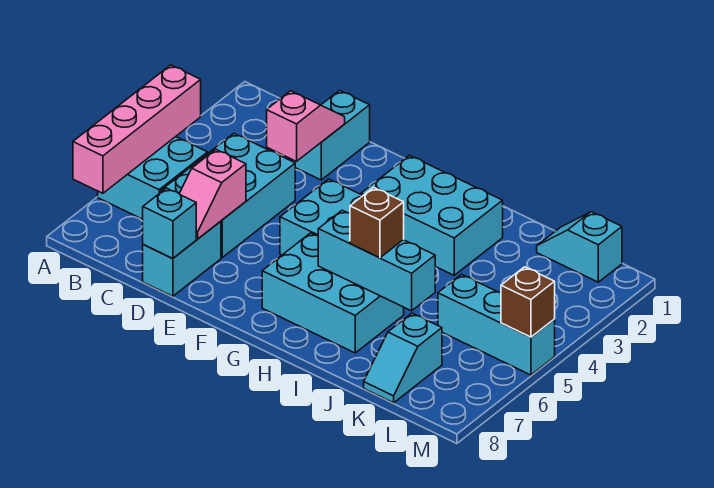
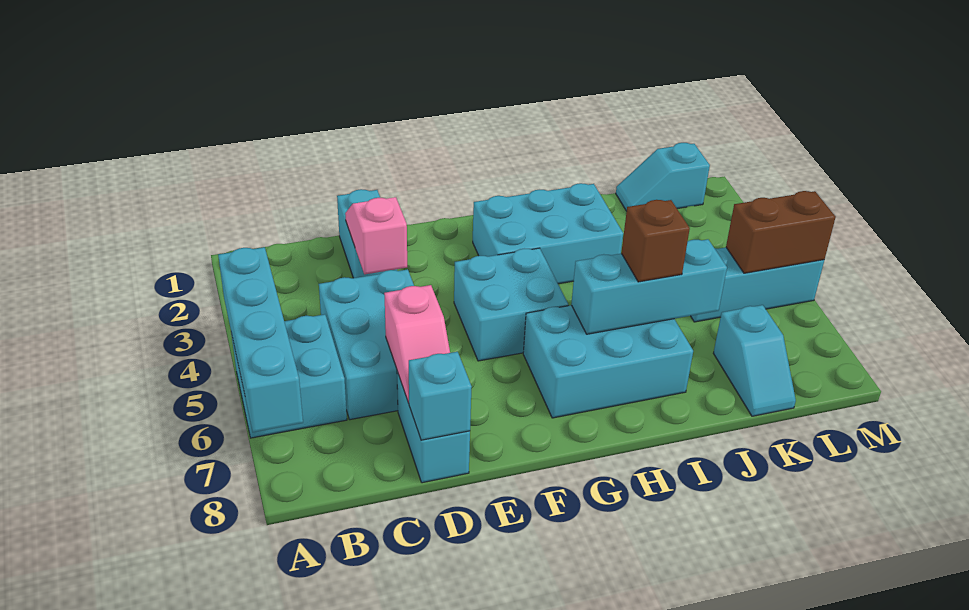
pink 1x4 brick [73,65,201,193] -> cyan 1x4 brick [218,247,303,432]
brown 1x1 brick [501,267,555,337] -> brown 1x2 brick [726,191,836,273]

